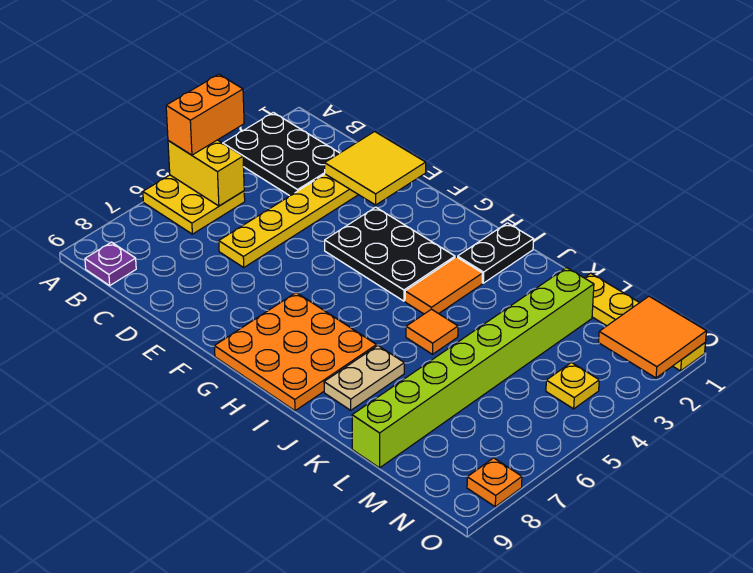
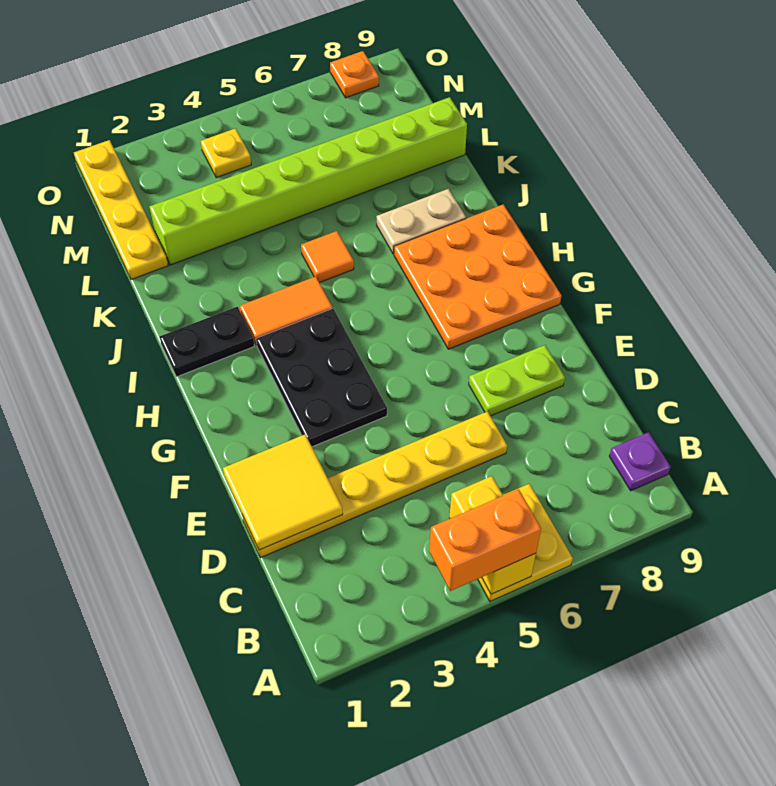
black 2x3 plate [223,113,339,196] -> none
none -> lime 1x2 plate [469,345,565,416]
orange 2x2 tile [599,296,706,378] -> none

